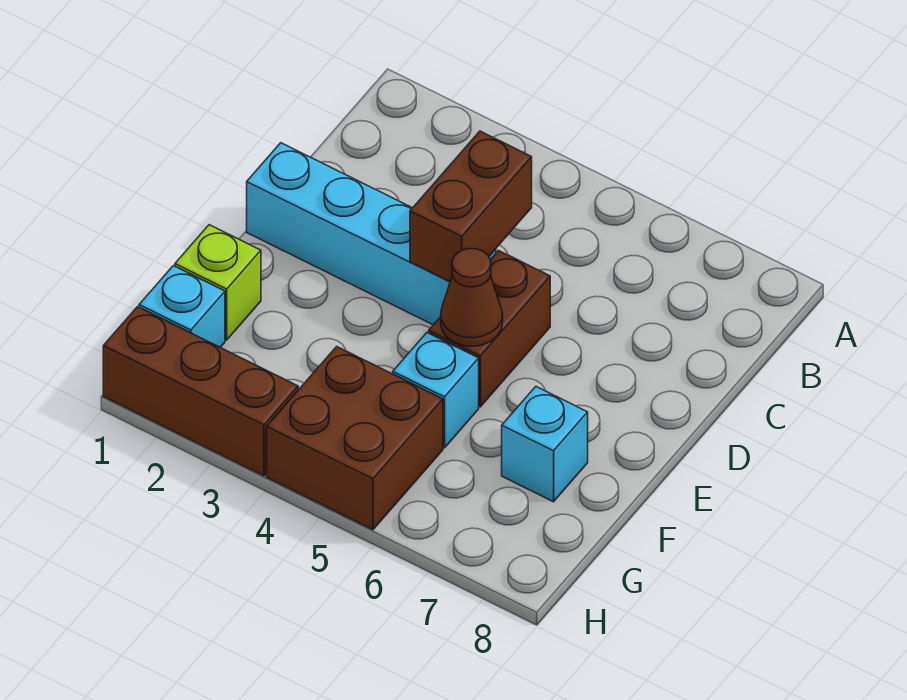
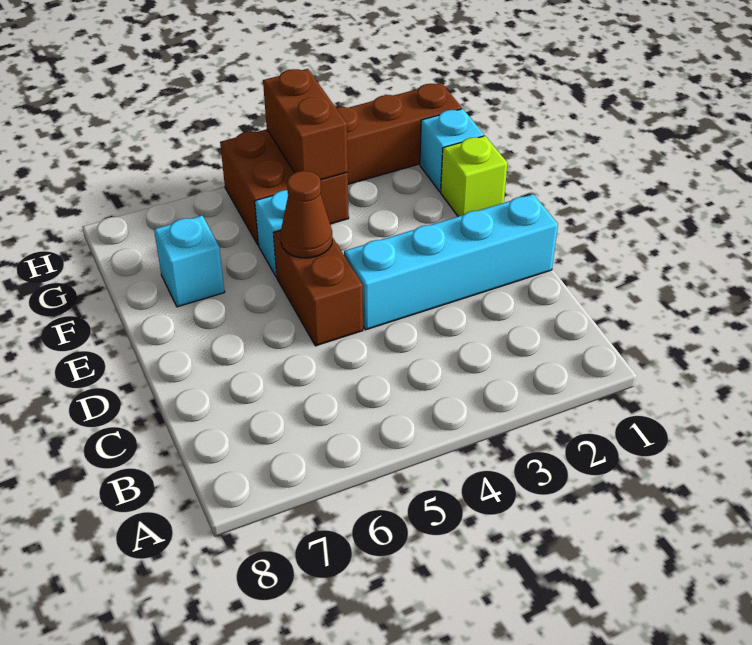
brown 1x2 brick [410,131,532,281] -> brown 1x2 brick moved to [263,69,348,180]

